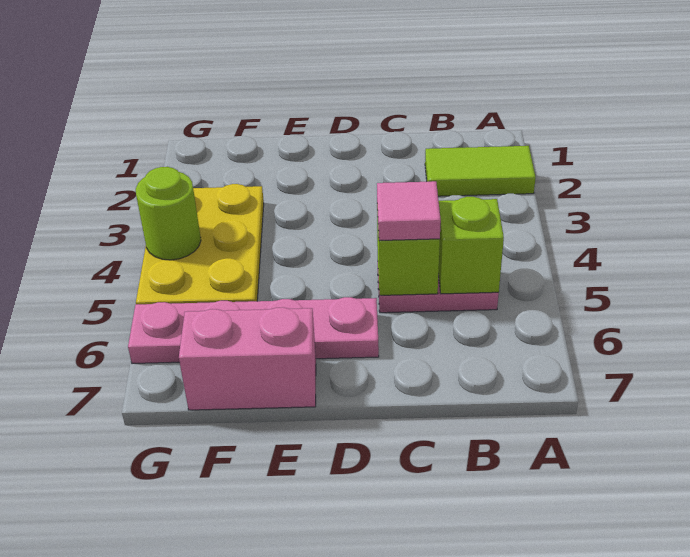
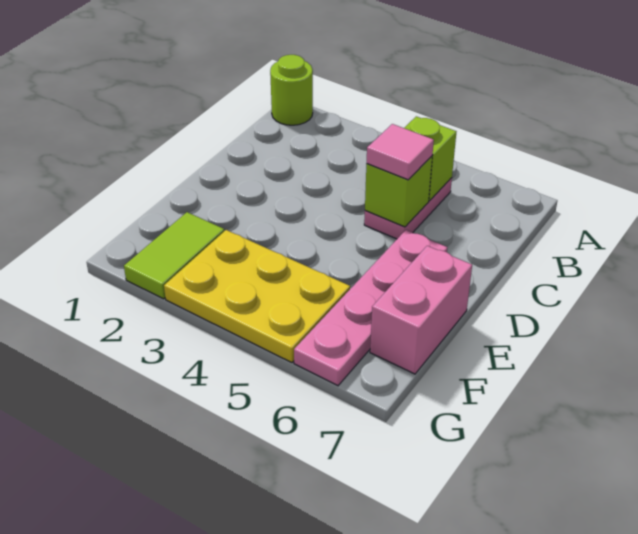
lime 1x2 tile [425,146,536,196] -> lime 1x2 tile moved to [124,212,224,299]
lime 1x1 round brick [136,167,201,260] -> lime 1x1 round brick moved to [270,55,313,125]

